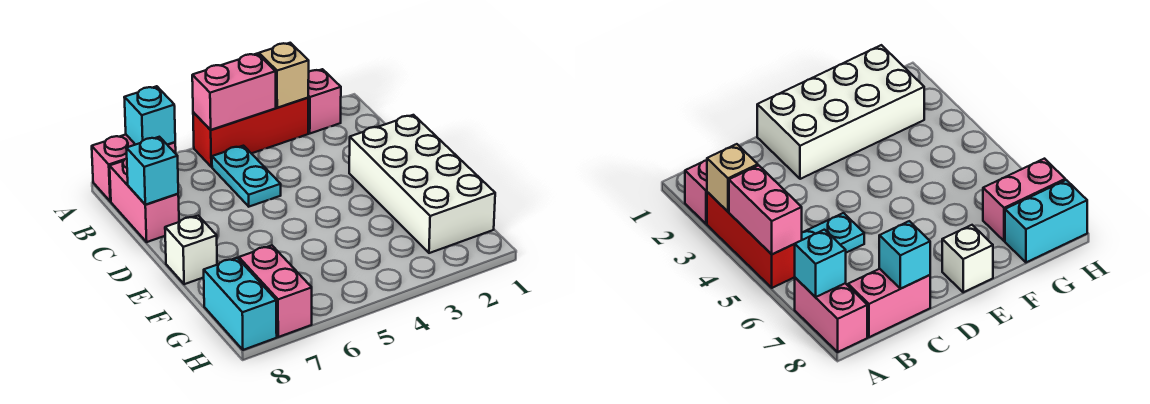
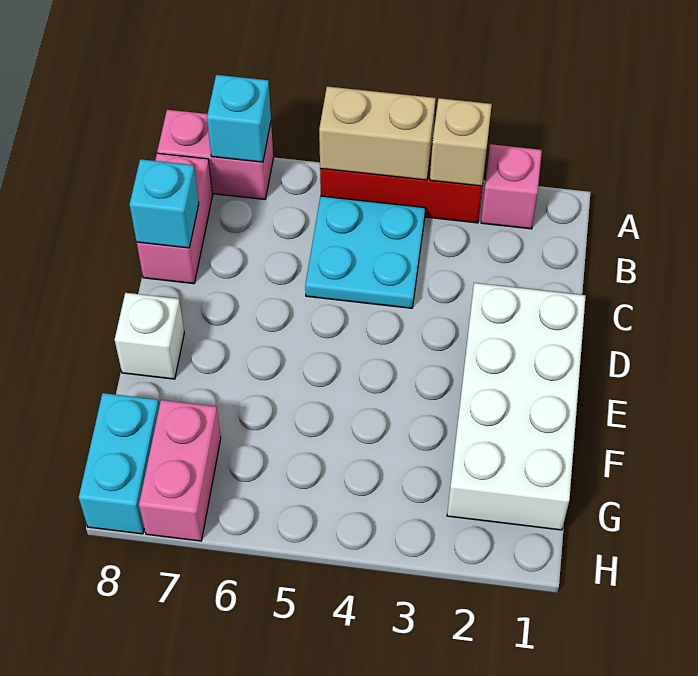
pink 1x2 brick [192,53,276,130] -> tan 1x2 brick [319,86,436,180]
cyan 1x2 plate [212,146,281,207] -> cyan 2x2 plate [305,196,425,308]

